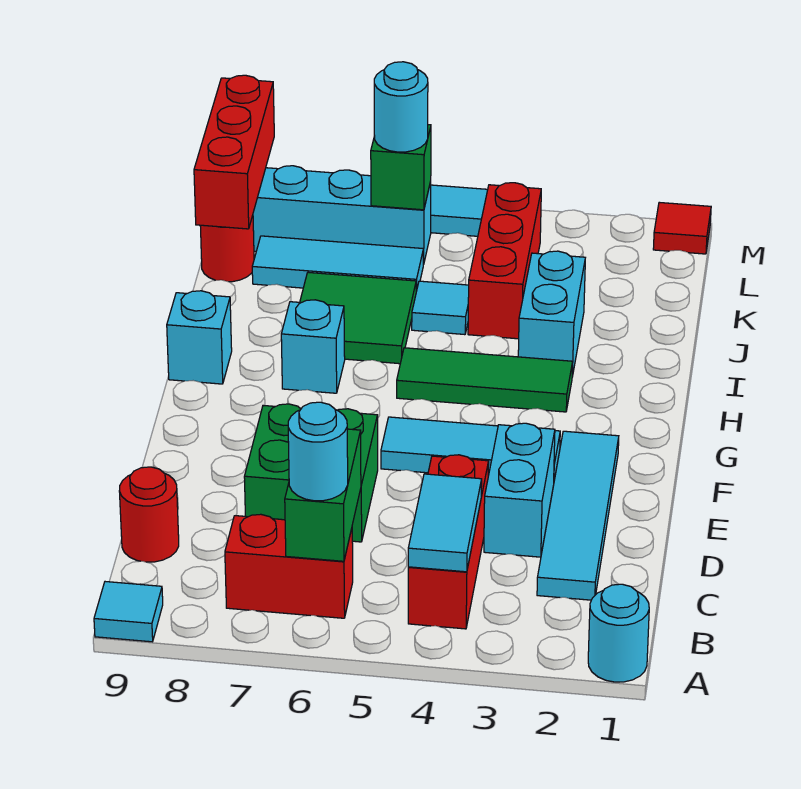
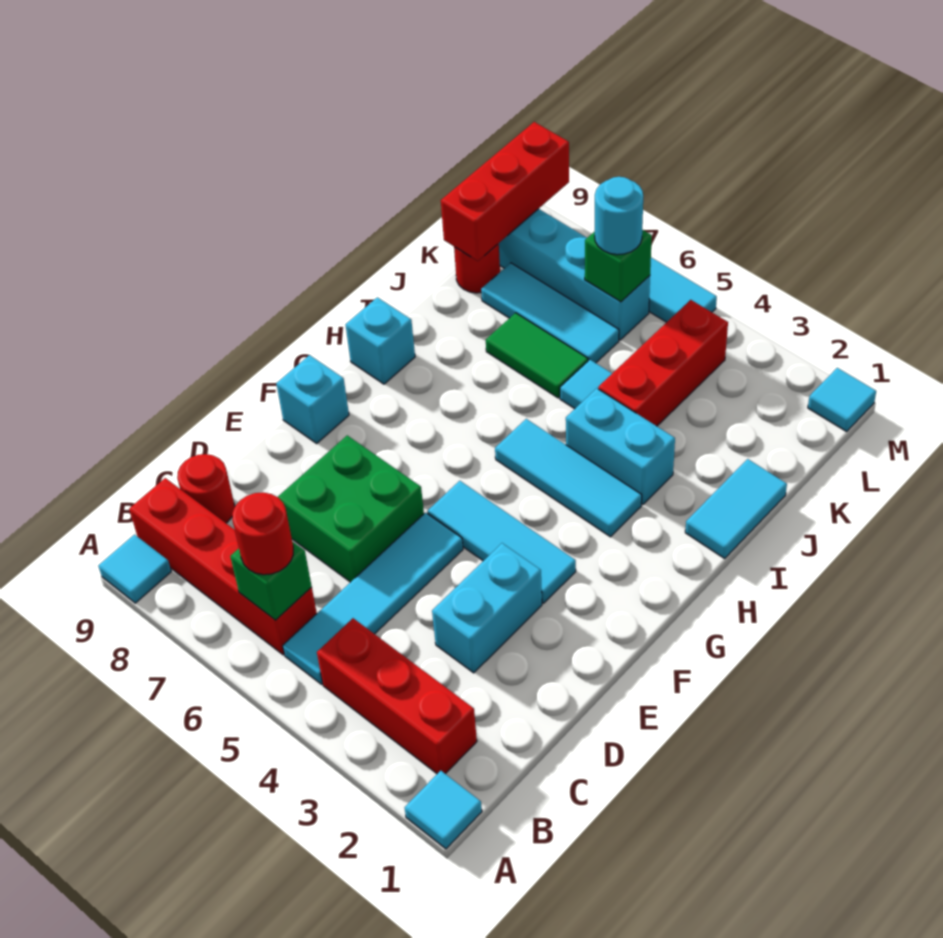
cyan 1x1 round brick [588,584,649,682] -> cyan 1x1 tile [405,771,482,849]
red 1x3 brick [408,455,489,629] -> red 1x3 brick turned to [317,618,477,774]
cyan 1x2 tile [408,474,482,572] -> cyan 1x2 tile moved to [685,459,787,558]
red 1x2 brick [225,514,353,618] -> red 1x4 brick [129,478,317,655]
green 1x2 brick [285,429,361,561] -> green 1x1 brick [230,541,312,620]
cyan 1x1 round brick [288,402,348,501] -> red 1x1 round brick [232,492,293,575]
cyan 1x4 tile [537,431,619,600] -> cyan 1x4 tile moved to [283,513,463,684]
green 1x3 tile [397,348,573,412] -> cyan 1x3 tile [495,419,642,537]
cyan 1x1 brick [281,300,345,393] -> cyan 1x1 brick moved to [276,355,349,443]
cyan 1x2 brick [518,251,585,377] -> cyan 1x2 brick turned to [566,388,675,505]
green 2x2 tile [300,272,416,364] -> green 1x2 tile [486,313,588,398]
red 1x1 tile [653,202,711,254] -> cyan 1x1 tile [808,368,876,431]

